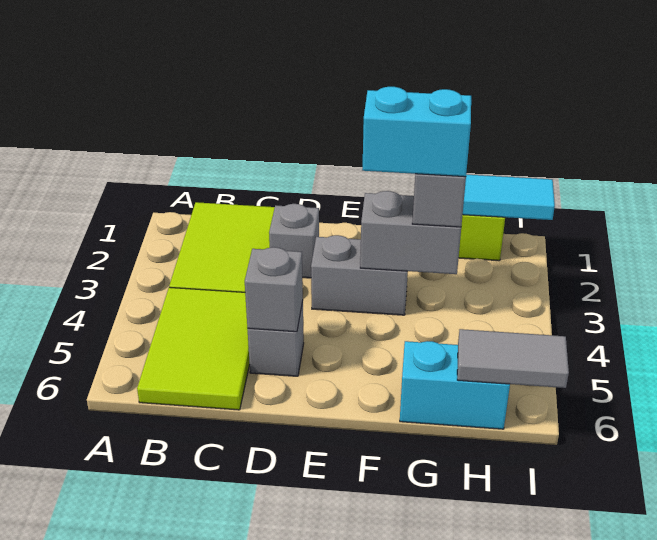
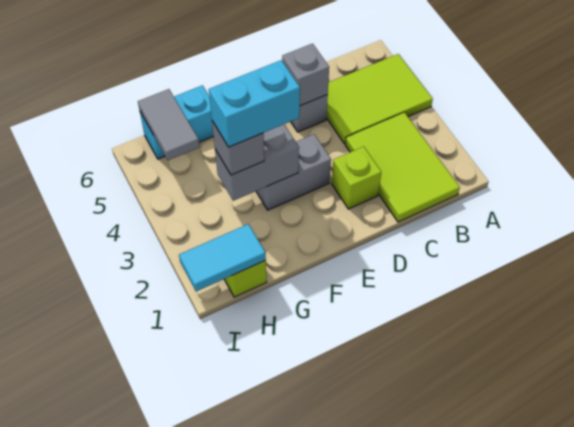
lime 2x3 tile [137,287,250,410] -> lime 2x3 tile turned to [326,54,433,144]
grey 1x1 brick [269,204,319,278] -> lime 1x1 brick [332,147,381,209]
grey 1x2 tile [457,329,569,388] -> grey 1x2 tile turned to [138,89,199,160]

